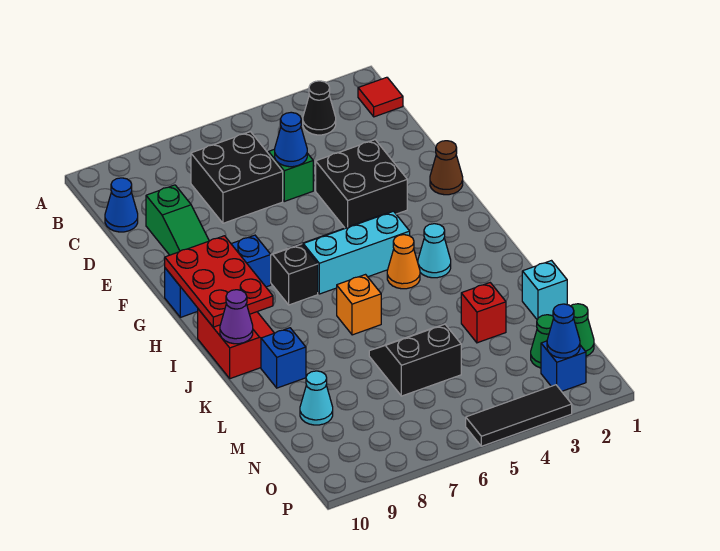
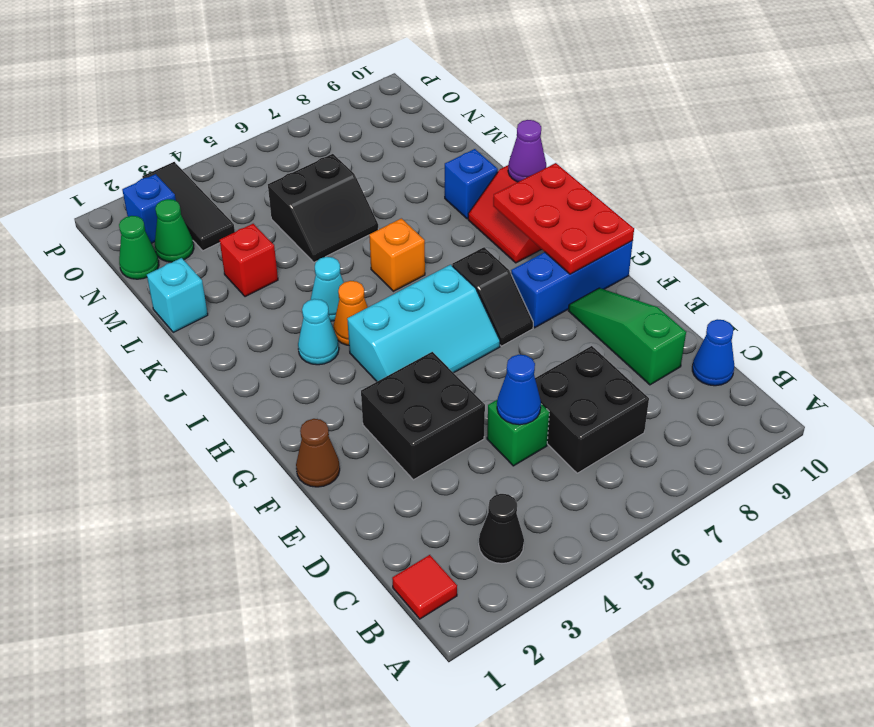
cyan 1x1 cone [300,371,333,425] -> cyan 1x1 cone moved to [311,257,344,321]
blue 1x1 cone [547,304,580,358] -> none
black 1x3 tile [466,385,572,446] -> black 1x3 tile turned to [142,162,235,251]

